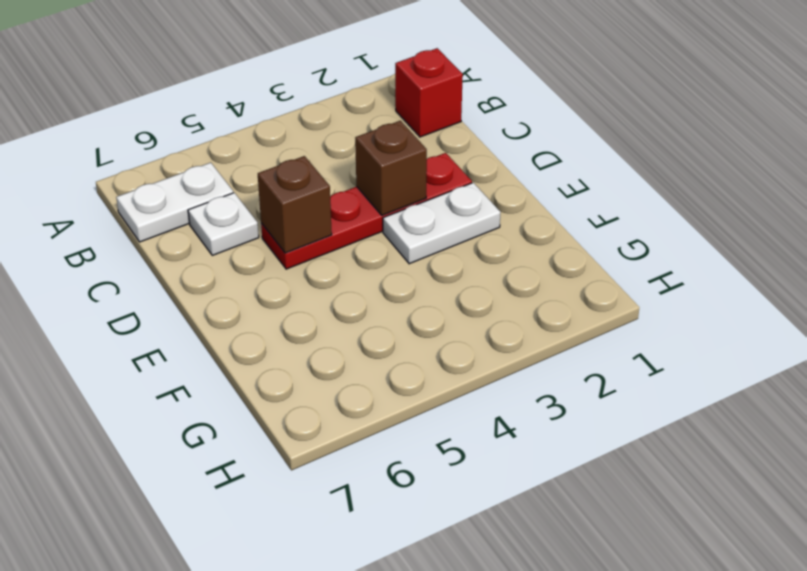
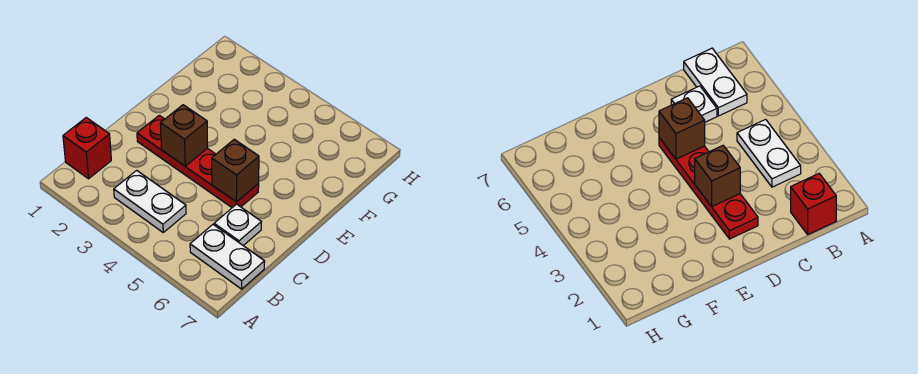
white 1x2 plate [383,183,501,264] -> white 1x2 plate moved to [114,170,186,232]

